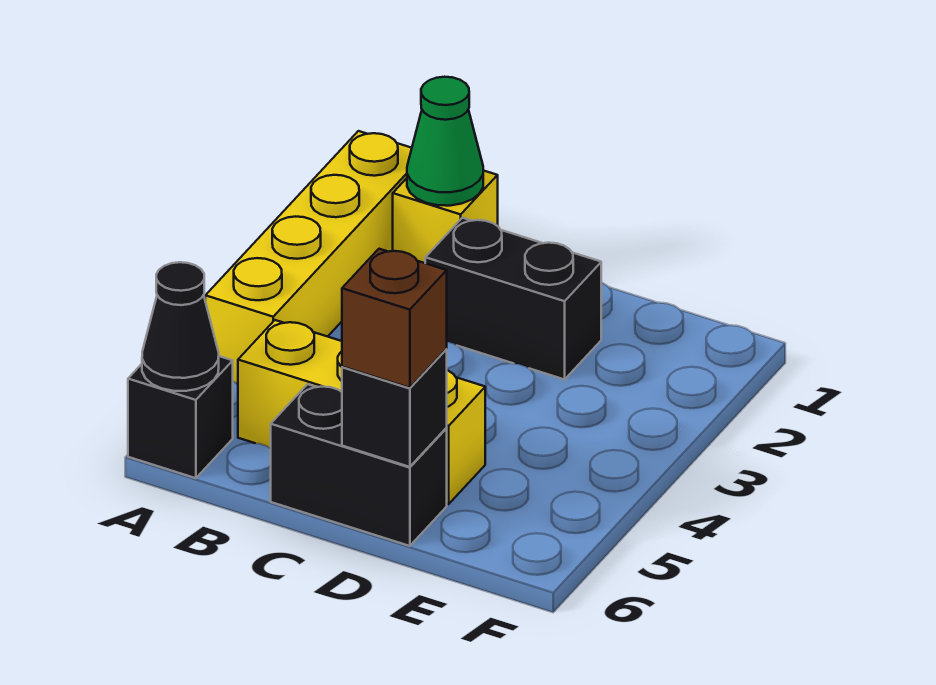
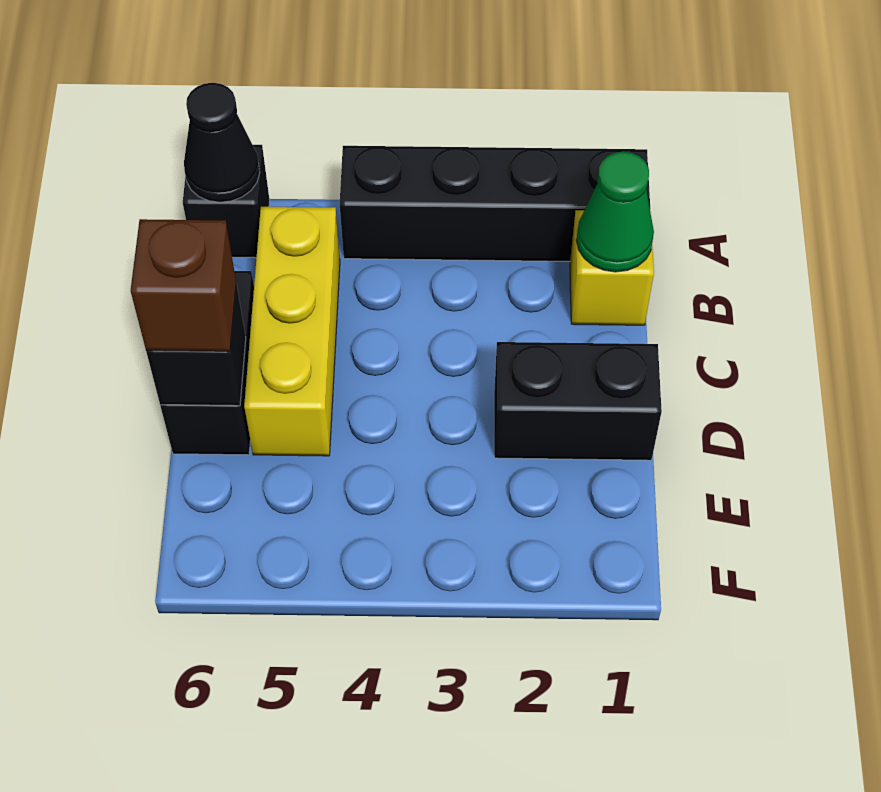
yellow 1x4 brick [205,131,412,384] -> black 1x4 brick [340,146,650,261]
black 1x2 brick [425,218,601,379] -> black 1x2 brick turned to [494,342,662,460]

